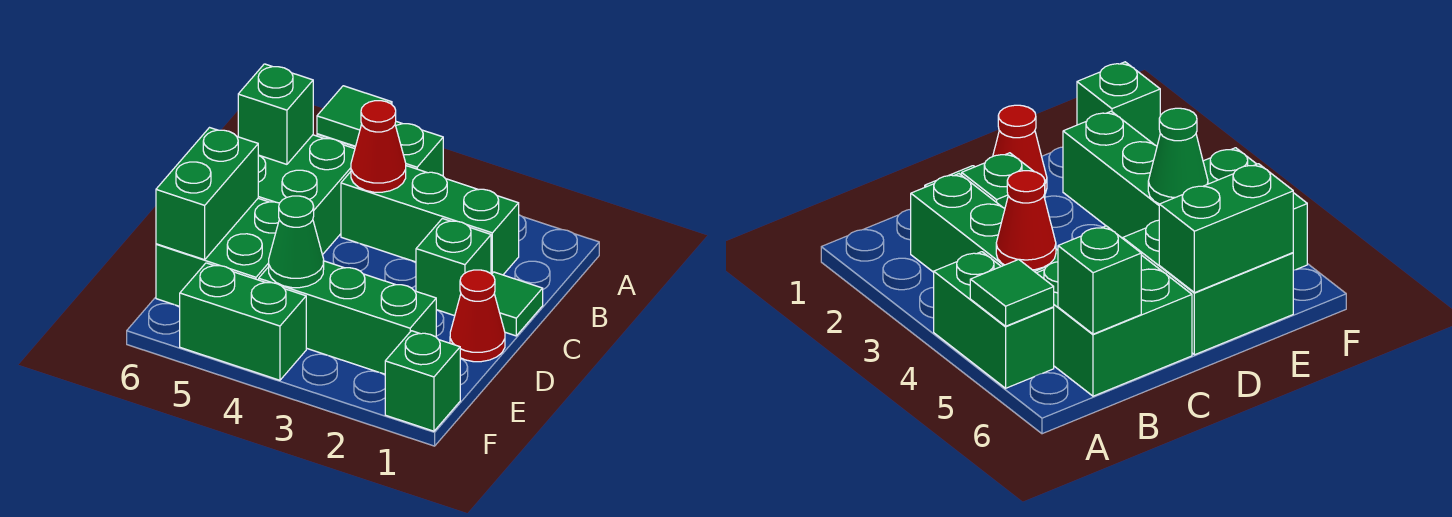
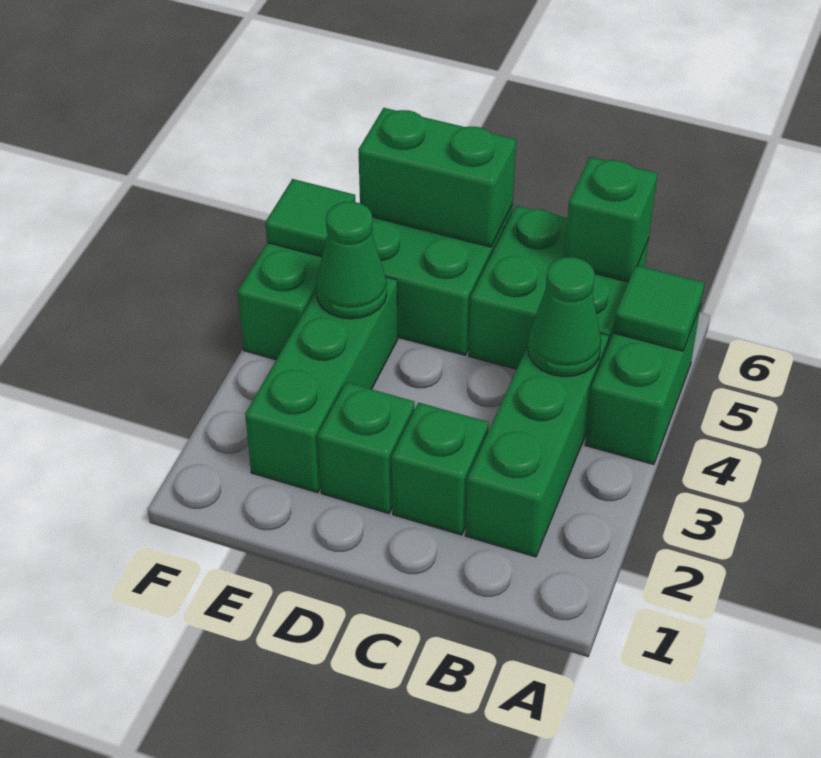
red 1x1 cone [351,101,406,192] -> green 1x1 cone [528,257,601,377]
green 1x1 tile [492,272,543,336] -> green 1x1 tile moved to [265,179,355,257]
red 1x1 cone [450,270,505,362] -> none
green 1x1 brick [385,331,460,431] -> green 1x1 brick moved to [318,382,415,514]

